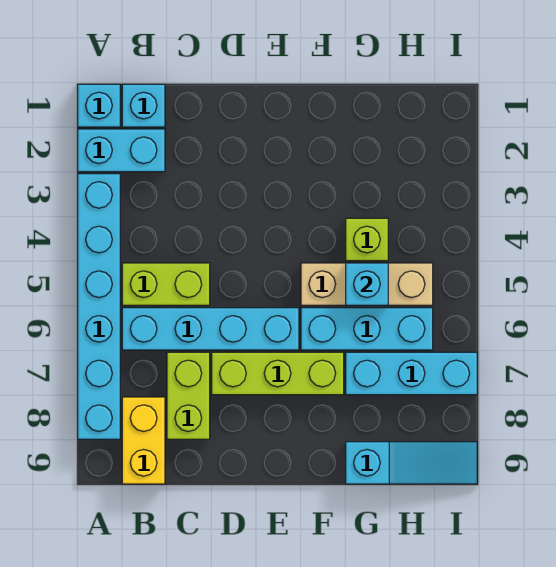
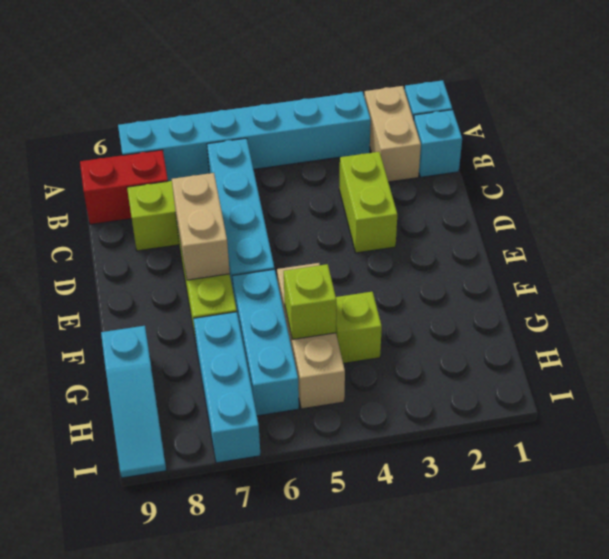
cyan 1x2 brick [78,129,165,172] -> tan 1x2 brick [364,86,421,182]
lime 1x2 brick [122,263,210,305] -> lime 1x2 brick moved to [339,152,397,253]
yellow 1x2 brick [122,397,165,484] -> red 1x2 brick [80,150,168,224]
none -> tan 1x2 brick [172,173,230,280]
cyan 1x1 brick [346,263,388,305] -> lime 1x1 brick [284,264,336,339]

